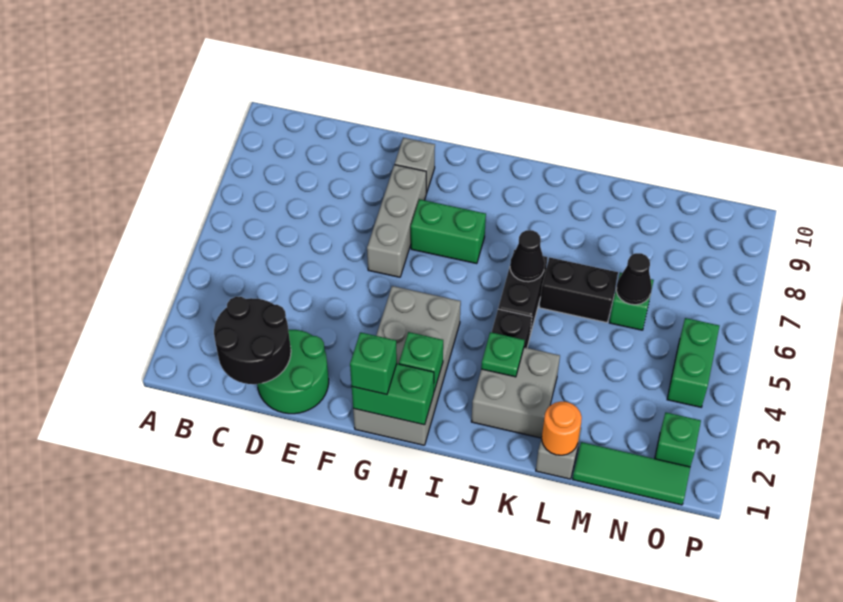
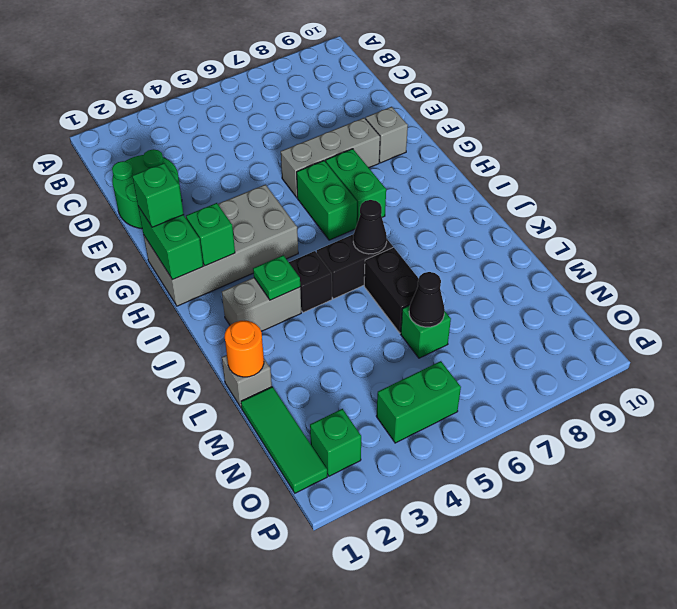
black 2x2 round brick [214,297,291,384] -> none
none -> green 1x2 brick [297,161,357,240]
grey 2x2 brick [471,347,560,438] -> grey 1x2 brick [222,278,301,331]

